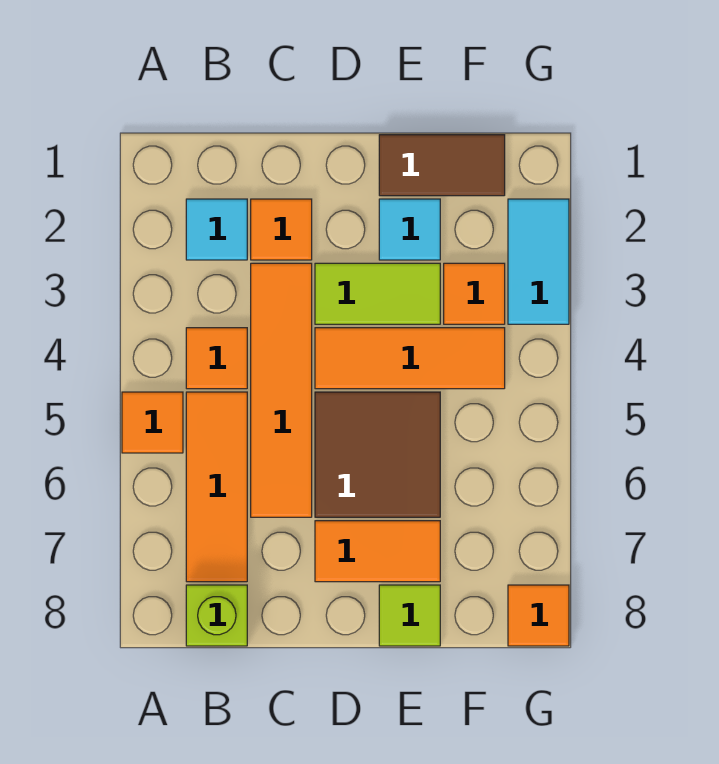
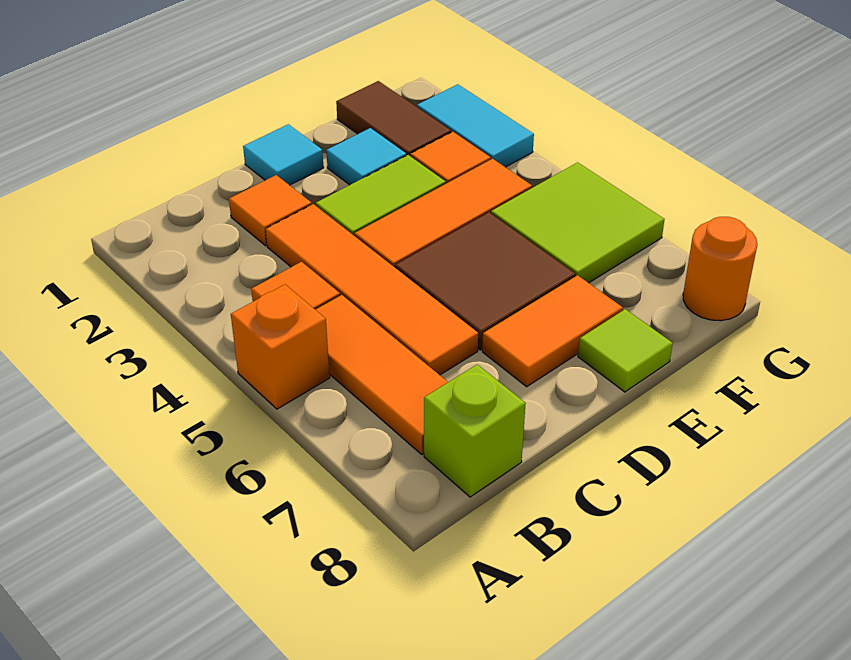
orange 1x1 tile [122,392,183,453] -> orange 1x1 brick [231,285,330,409]
cyan 1x1 tile [186,199,247,260] -> cyan 1x1 tile moved to [243,124,323,185]
brown 1x2 tile [379,135,505,196] -> brown 1x2 tile turned to [336,81,451,156]
none -> lime 2x2 tile [491,163,665,283]
orange 1x1 tile [508,585,569,646] -> orange 1x1 round brick [683,217,757,321]

